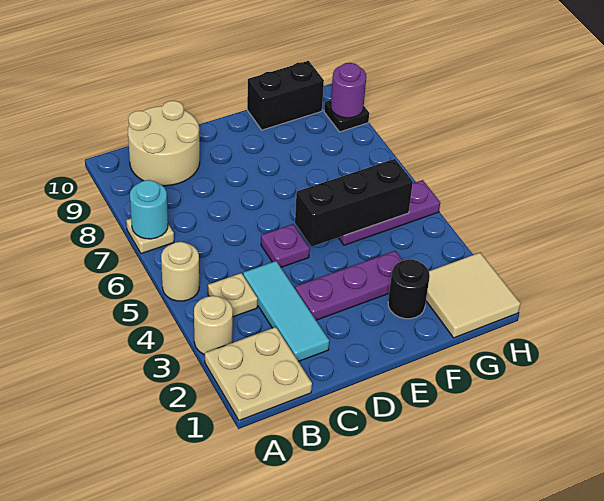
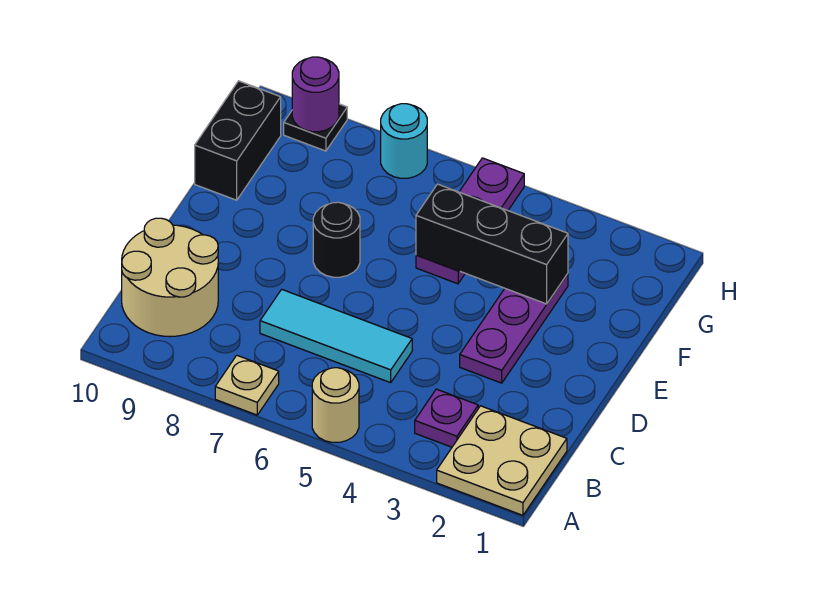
tan 1x1 round brick [194,296,233,355] -> none
cyan 1x1 round brick [130,180,168,239] -> cyan 1x1 round brick moved to [381,104,427,178]
tan 1x1 plate [208,273,258,317] -> none
cyan 1x3 tile [243,261,329,362] -> cyan 1x3 tile moved to [260,289,412,383]
purple 1x1 plate [261,224,310,267] -> purple 1x1 plate moved to [415,389,478,447]
black 1x3 brick [295,159,413,247] -> black 1x3 brick turned to [416,184,568,304]
black 1x1 round brick [388,259,430,319] -> black 1x1 round brick moved to [313,202,360,277]
tan 2x2 tile [426,253,520,338] -> none

